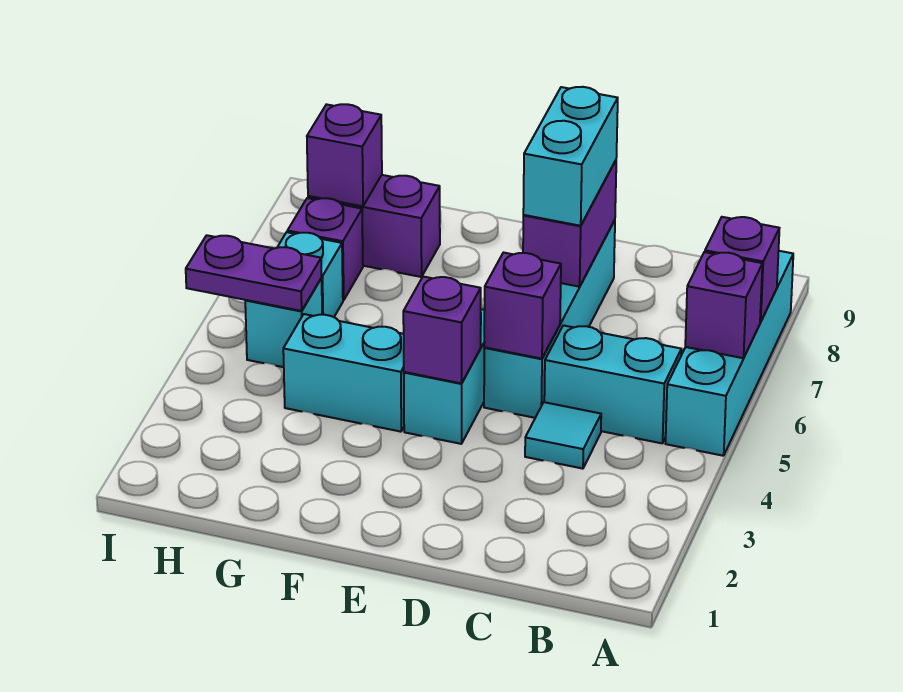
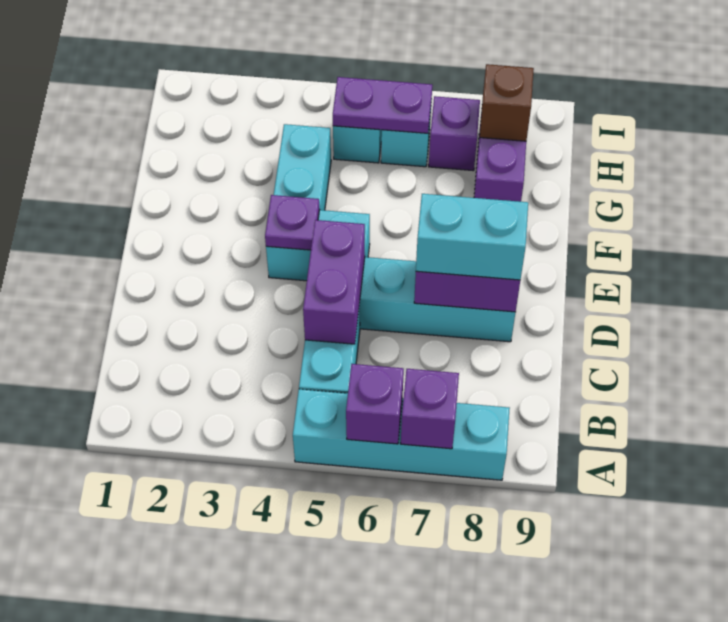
cyan 1x1 tile [525,402,601,469] -> none
purple 1x1 brick [484,253,561,359] -> purple 1x2 brick [303,220,365,344]
purple 1x1 brick [403,277,481,383] -> purple 1x1 plate [265,195,319,250]
purple 1x2 plate [186,235,322,311] -> purple 1x2 plate turned to [333,77,432,133]
purple 1x1 brick [307,104,382,206] -> brown 1x1 brick [480,64,534,141]

